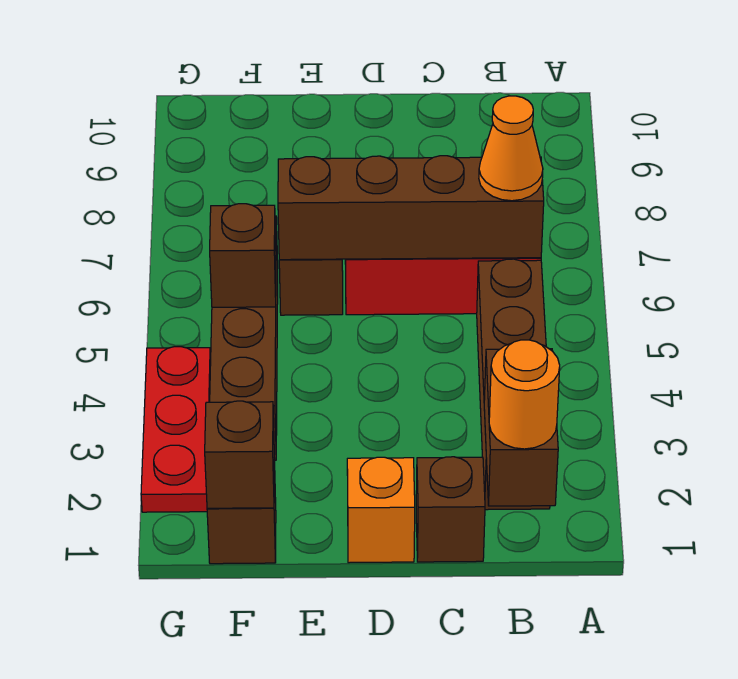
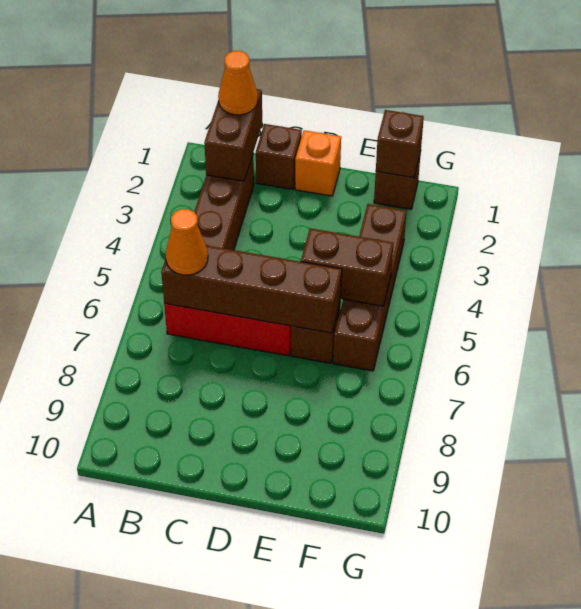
orange 1x1 round brick [489,340,560,449] -> orange 1x1 cone [218,51,258,115]
brown 1x1 brick [210,204,276,307] -> brown 1x2 brick [301,228,393,306]
red 1x3 plate [141,347,211,512] -> none

